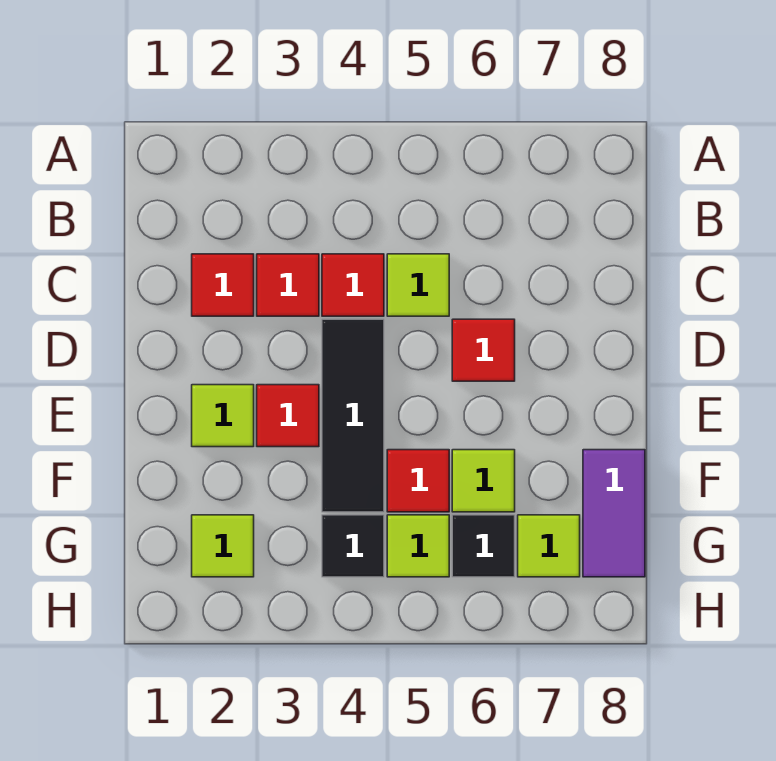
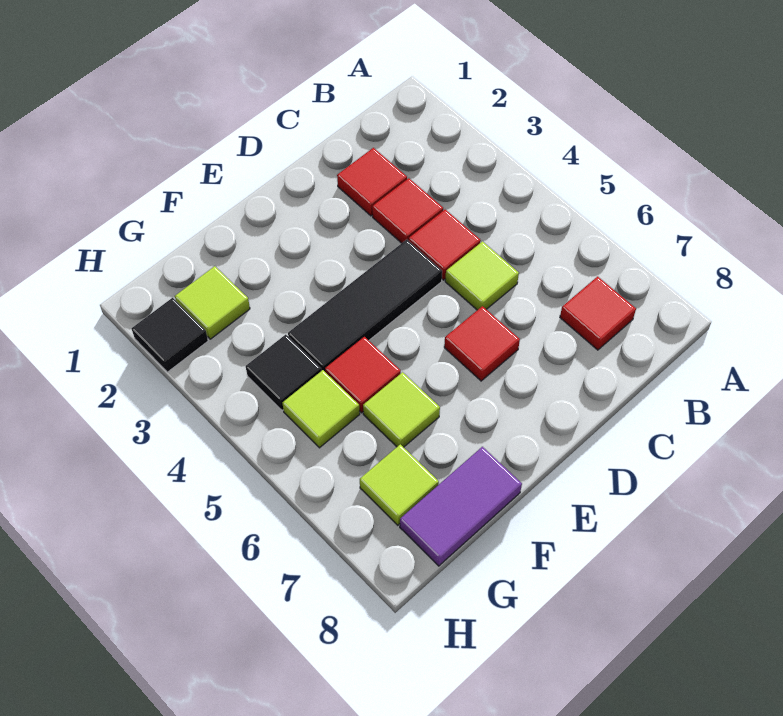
lime 1x1 tile [192,385,254,447] -> none
red 1x1 tile [257,385,319,447] -> red 1x1 tile moved to [560,276,636,350]
black 1x1 tile [452,515,515,577] -> black 1x1 tile moved to [131,298,208,372]

